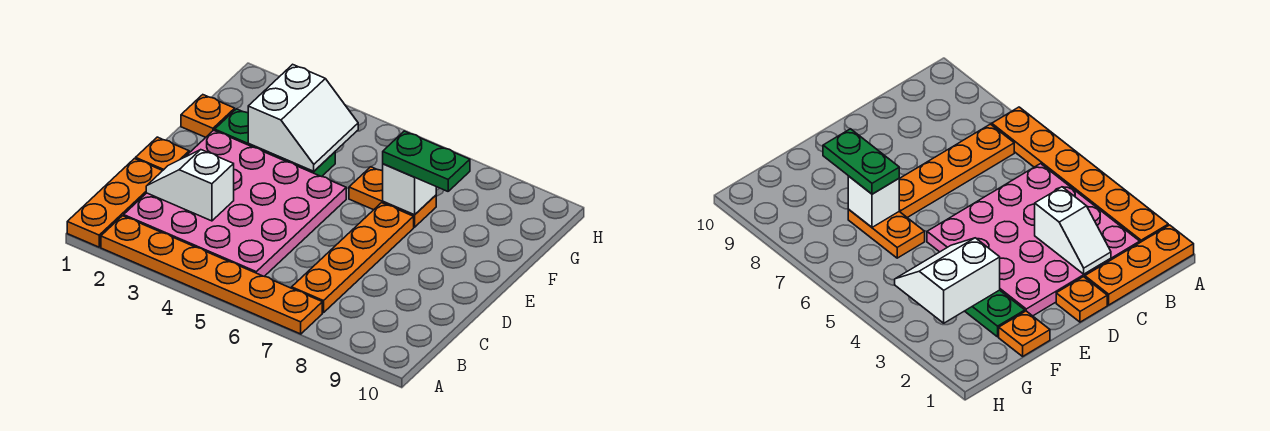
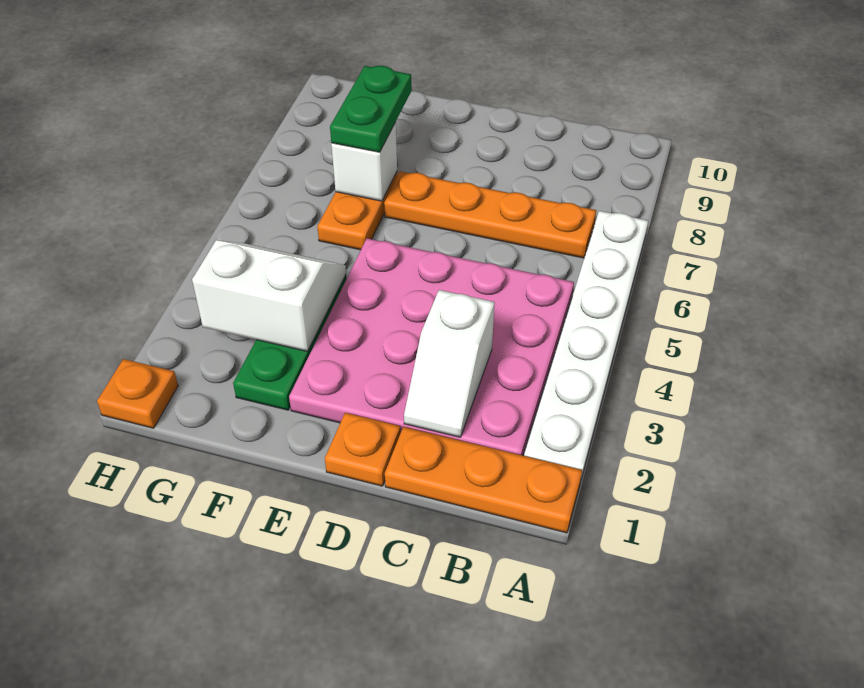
orange 1x6 plate [101,216,322,334] -> white 1x6 plate [524,211,648,478]
orange 1x1 plate [181,95,235,137] -> orange 1x1 plate moved to [97,359,178,428]

